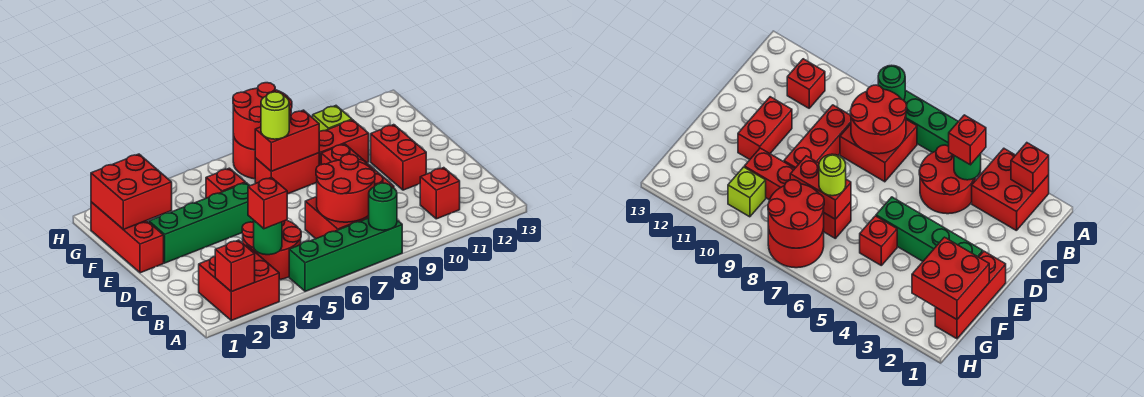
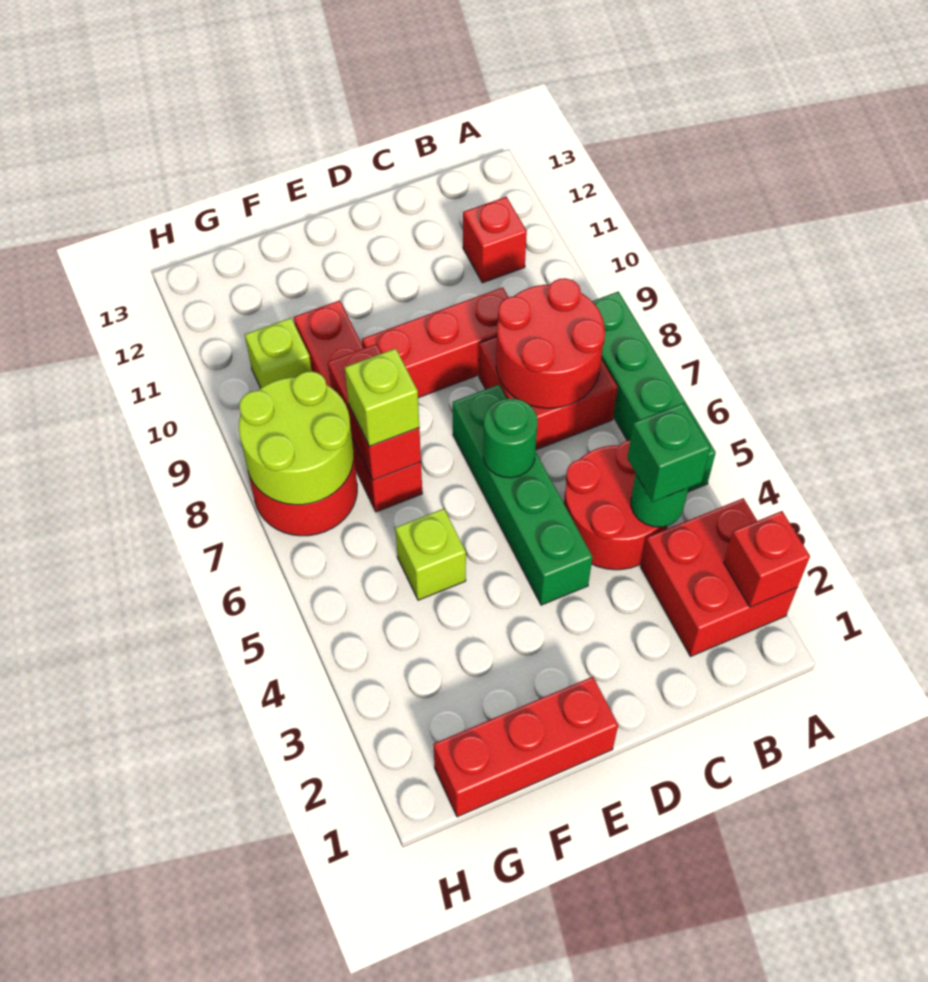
green 1x1 round brick [369,183,397,230] -> green 1x1 round brick moved to [483,398,538,478]
red 1x1 brick [248,177,287,229] -> green 1x1 brick [627,403,710,502]
red 1x2 brick [371,125,426,190] -> none
green 1x4 brick [149,183,254,263] -> green 1x4 brick moved to [453,385,592,605]
red 2x2 brick [91,154,172,229] -> none
red 1x1 brick [206,168,245,198] -> lime 1x1 brick [395,509,466,600]
lime 1x1 round brick [261,92,289,139] -> lime 1x1 brick [345,348,419,446]
red 2x2 round brick [233,83,292,150] -> lime 2x2 round brick [239,371,354,505]

